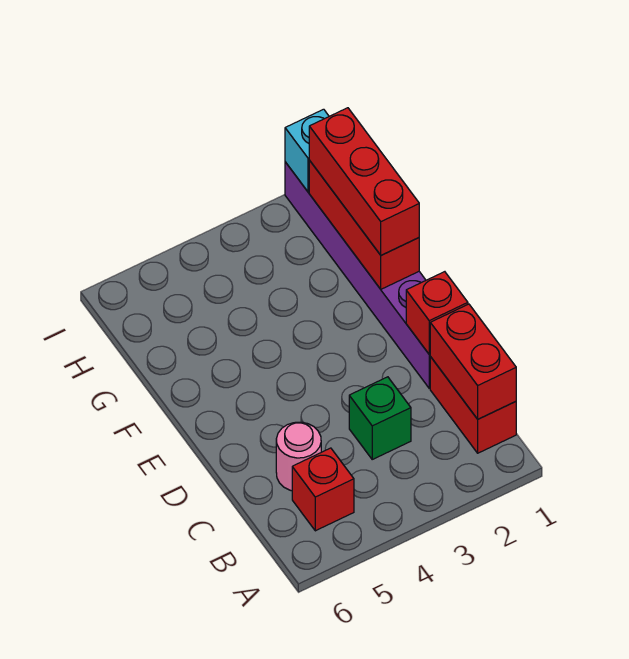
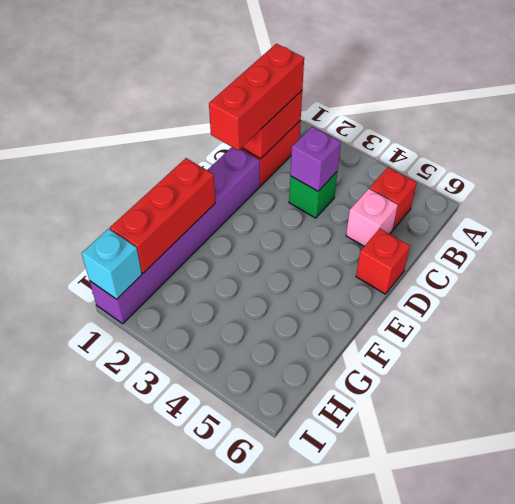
none -> purple 1x1 brick [290,127,341,191]
pink 1x1 round brick [276,422,321,491] -> pink 1x1 brick [346,189,398,246]
red 1x1 brick [406,272,468,354] -> red 1x1 brick moved to [356,229,410,294]
red 1x3 brick [309,108,419,255] -> red 1x3 brick moved to [209,44,304,150]

